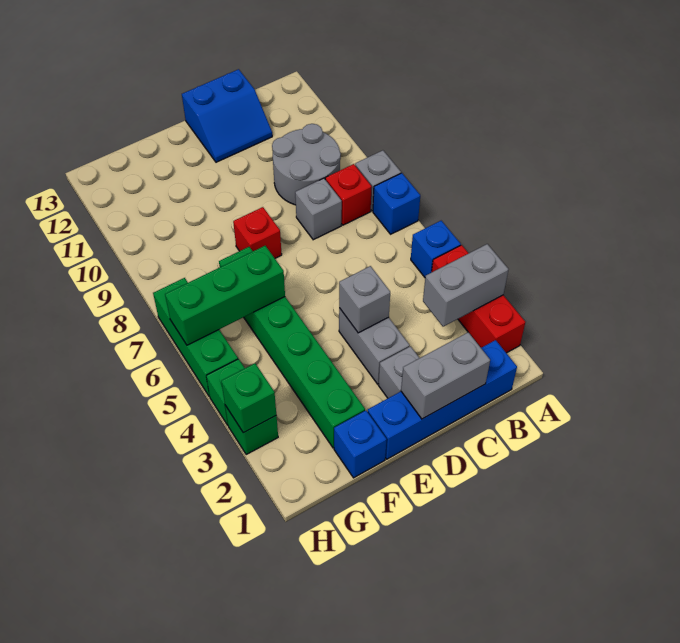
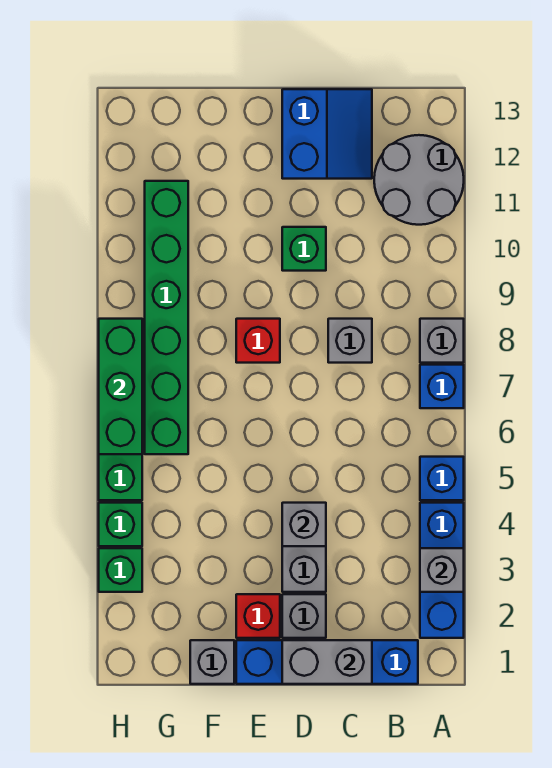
red 1x3 brick [432,245,525,353] -> blue 1x3 brick [420,503,464,638]
grey 1x2 brick [423,244,509,327] -> grey 1x1 brick [420,548,464,592]
red 1x1 brick [325,164,372,225] -> red 1x1 brick moved to [236,594,280,638]
grey 2x2 round brick [272,124,341,205] -> grey 2x2 round brick moved to [374,135,464,225]
blue 2x2 slope [182,69,272,162] -> blue 2x2 slope turned to [282,89,372,179]
blue 1x1 brick [334,411,387,478] -> grey 1x1 brick [190,640,234,684]
green 1x6 brick [219,247,365,448] -> green 1x6 brick moved to [145,181,188,454]
green 1x3 brick [165,246,285,345] -> green 1x3 brick turned to [99,319,142,454]
green 1x1 brick [221,363,276,433] -> green 1x1 brick moved to [282,227,326,271]

